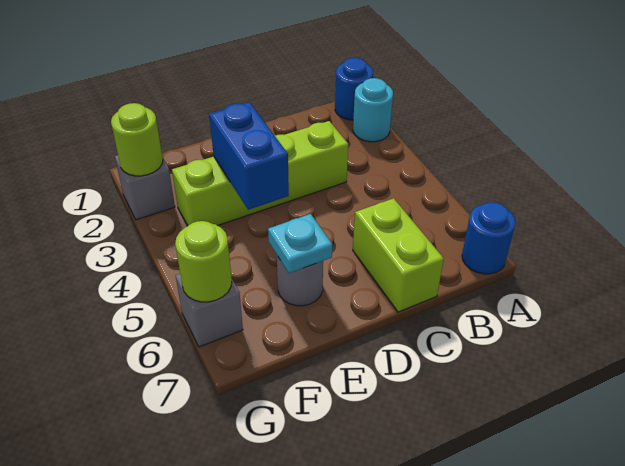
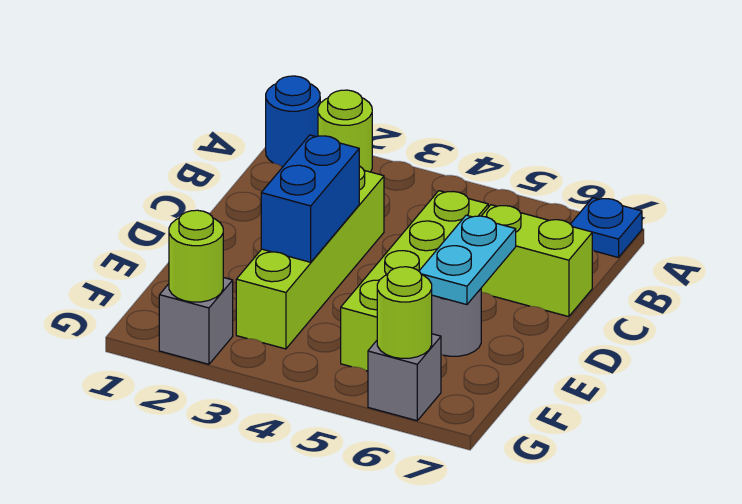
cyan 1x1 round brick [353,78,393,142] -> lime 1x1 round brick [318,90,372,172]
blue 1x1 round brick [462,202,516,274] -> blue 1x1 plate [571,198,642,258]
none -> lime 1x4 brick [341,191,488,371]
blue 1x2 brick [209,102,289,210] -> blue 1x2 brick turned to [261,135,359,262]
cyan 1x1 plate [268,214,332,273] -> cyan 1x2 plate [419,215,516,305]

